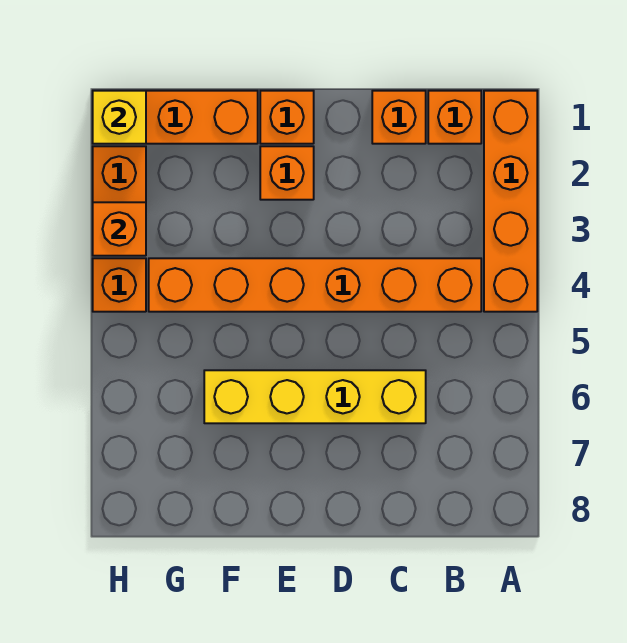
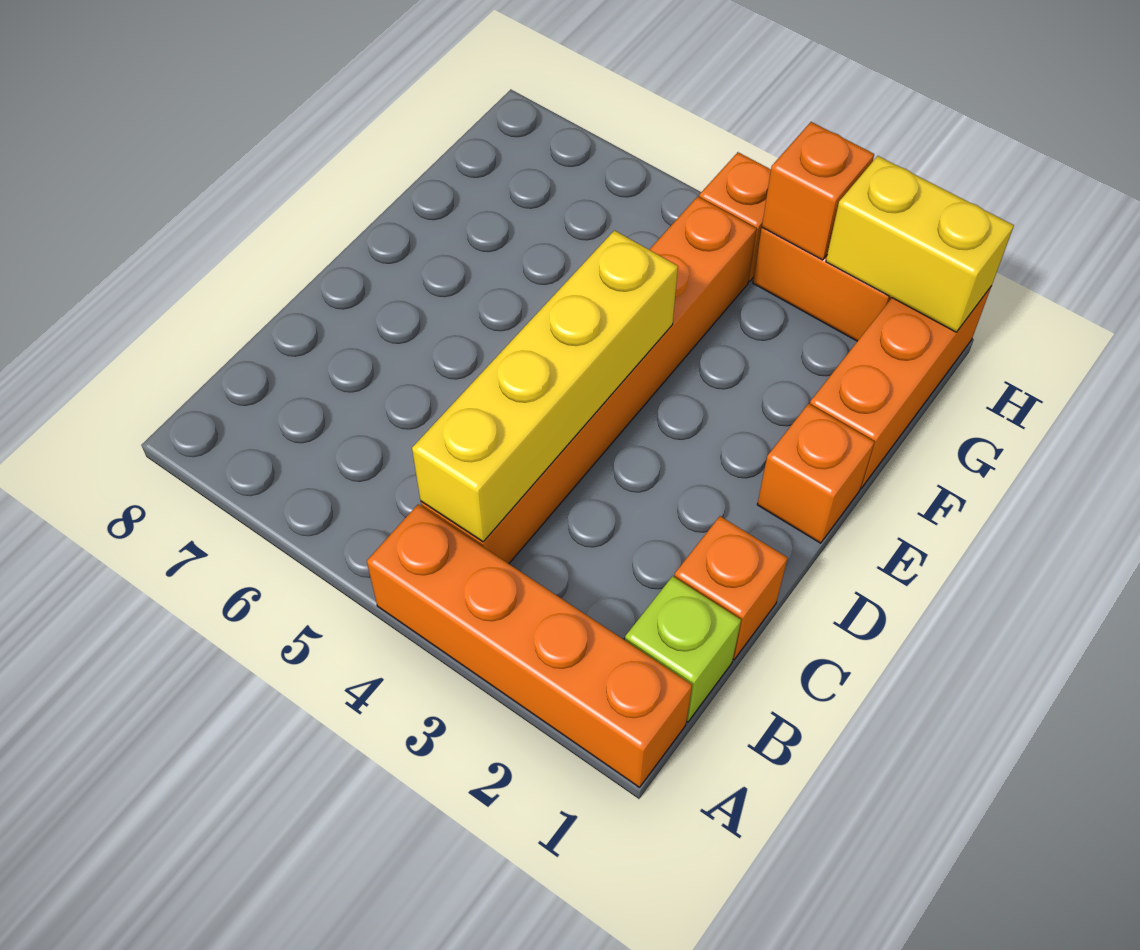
orange 1x1 brick [428,91,481,144] -> lime 1x1 brick [625,576,741,722]
yellow 1x4 brick [204,370,426,423] -> yellow 1x4 brick moved to [412,230,678,542]
orange 1x1 brick [260,146,314,200] -> none
yellow 1x1 brick [93,91,146,144] -> yellow 1x2 brick [826,156,1014,332]

